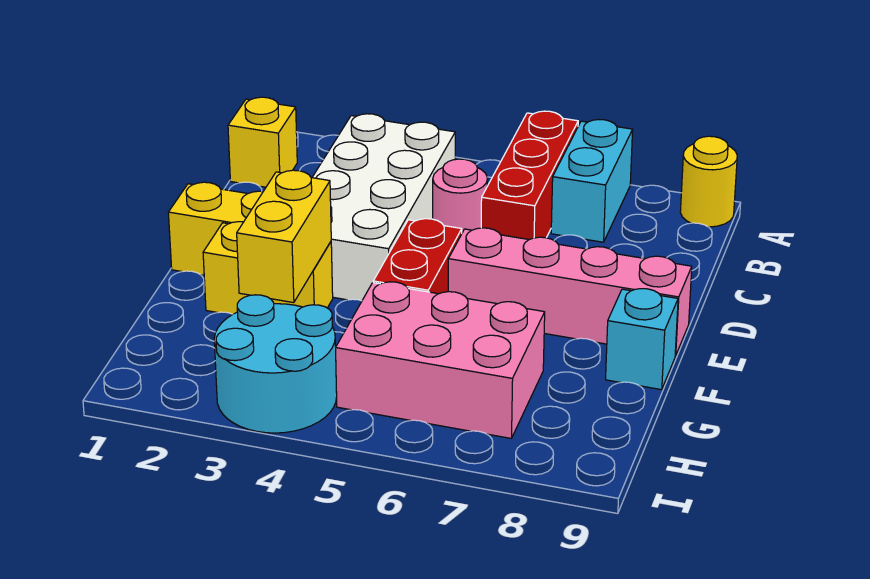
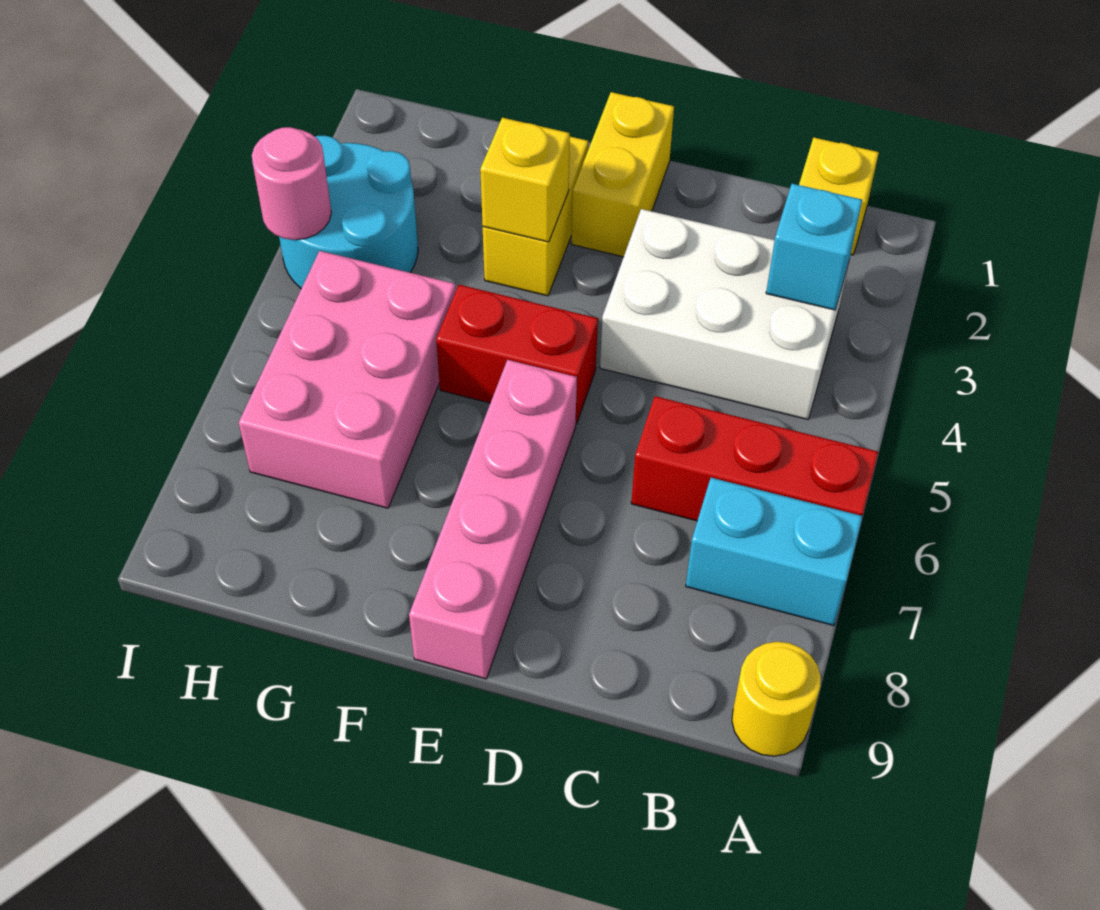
white 2x4 brick [312,114,455,301] -> white 2x3 brick [600,209,849,420]
pink 1x1 round brick [433,159,487,233] -> pink 1x1 round brick moved to [252,127,331,240]
yellow 1x2 brick [237,170,331,303] -> yellow 1x1 brick [480,118,570,242]
cyan 1x1 brick [606,289,678,390] -> cyan 1x1 brick moved to [766,184,862,310]

